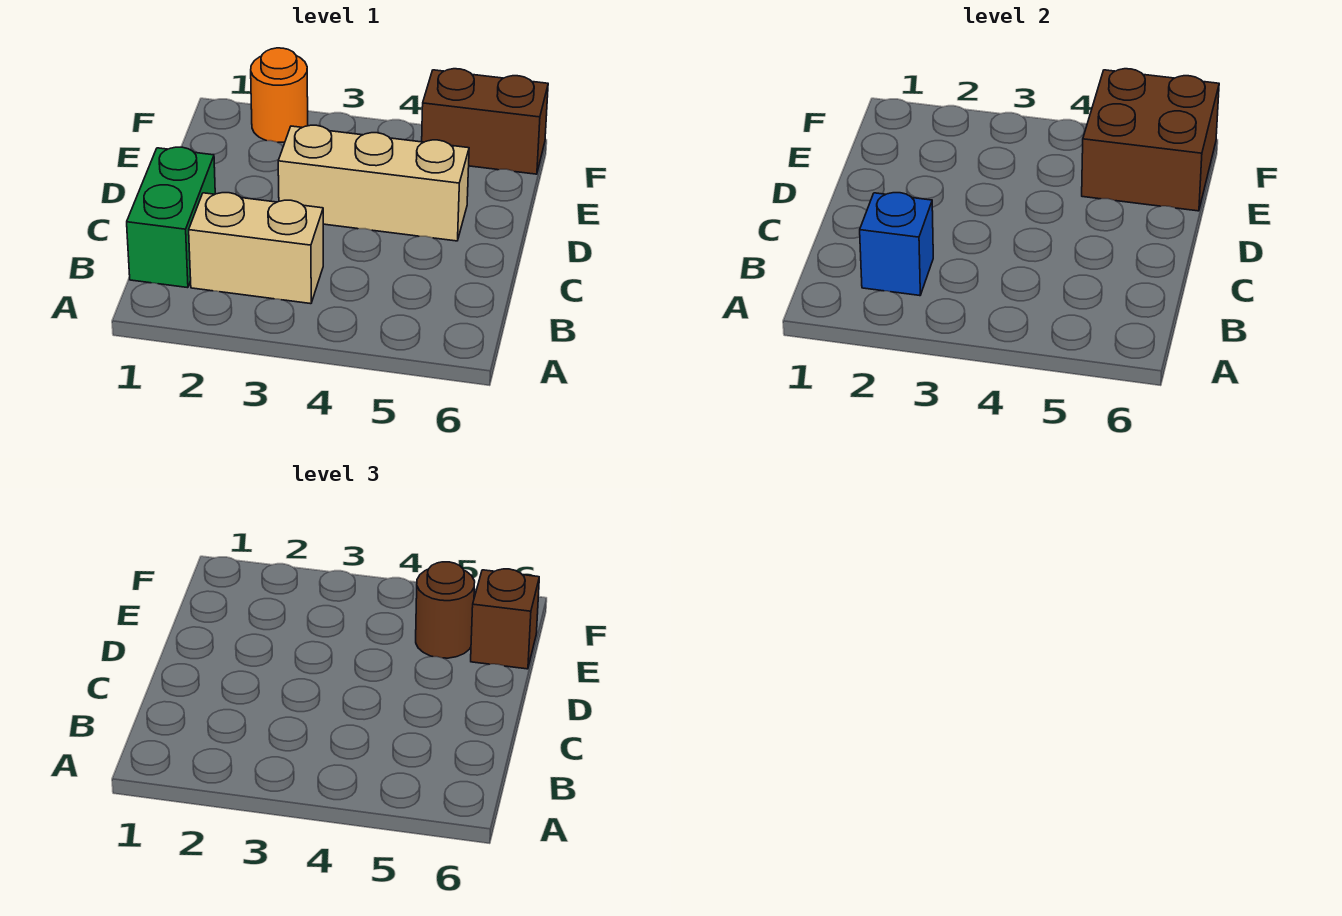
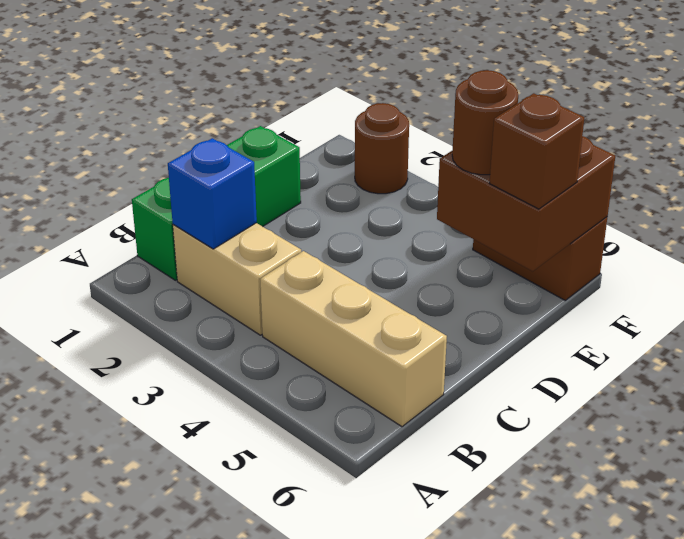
green 1x2 brick [127,147,215,288] -> green 1x3 brick [132,126,301,280]
tan 1x3 brick [278,125,469,241] -> tan 1x3 brick moved to [260,251,447,427]
orange 1x1 round brick [251,48,308,142] -> brown 1x1 round brick [355,103,409,194]

